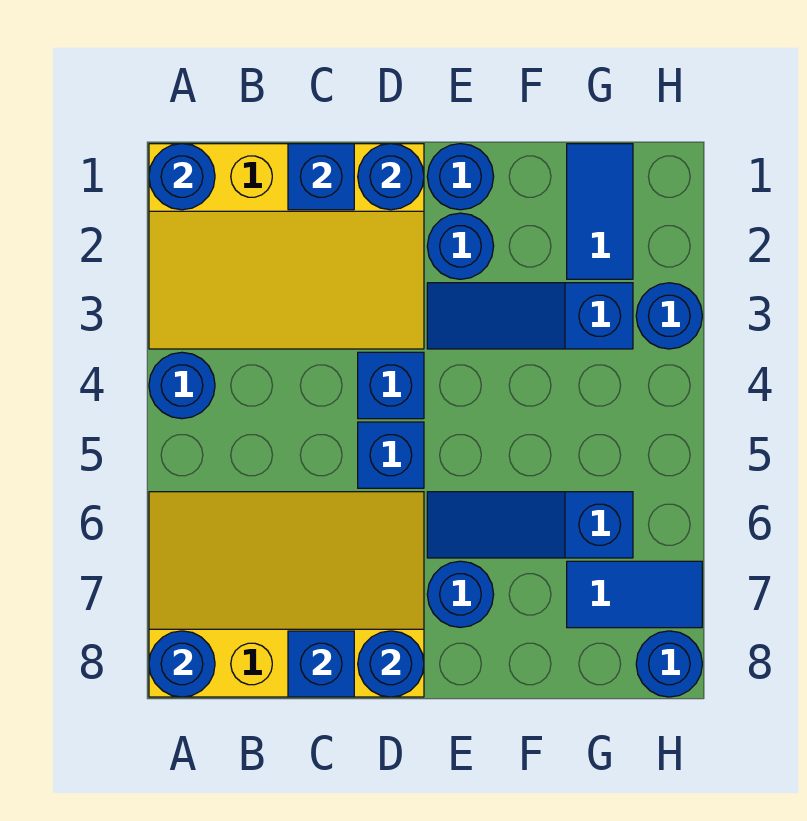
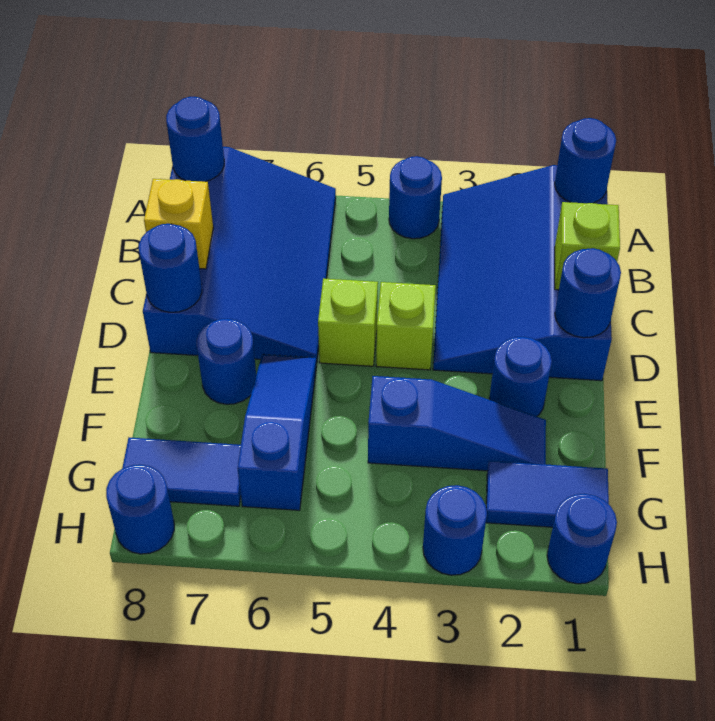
yellow 3x4 slope [149,144,424,349] -> blue 3x4 slope [433,165,612,381]
yellow 3x4 slope [149,492,424,697] -> blue 3x4 slope [143,147,336,363]
blue 1x1 brick [288,144,354,210] -> lime 1x1 brick [555,202,620,290]
blue 1x1 brick [288,631,354,697] -> yellow 1x1 brick [144,179,213,269]
blue 1x1 brick [358,352,424,419] -> lime 1x1 brick [376,282,436,370]
blue 1x1 brick [358,422,424,488] -> lime 1x1 brick [318,278,378,366]
blue 1x1 round brick [427,144,494,210] -> blue 1x1 round brick moved to [547,494,617,584]
blue 1x3 slope [427,283,633,349] -> blue 1x3 slope turned to [368,376,546,471]
blue 1x2 tile [567,561,702,628] -> blue 1x2 tile turned to [122,438,241,506]

